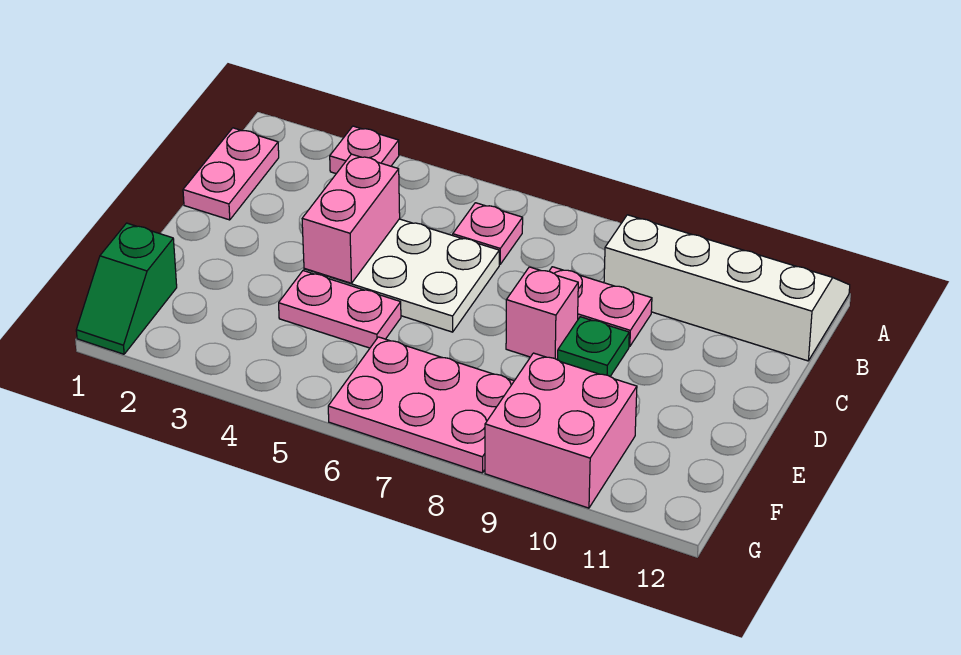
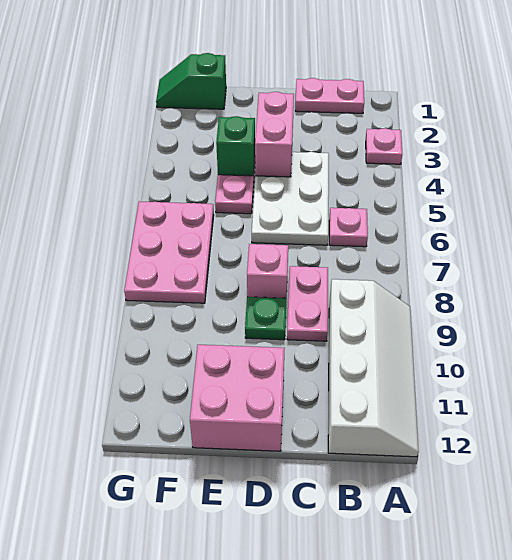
pink 1x2 brick [302,154,400,283] -> pink 1x2 brick turned to [255,92,294,177]
none -> green 1x1 brick [216,116,255,176]
pink 2x2 brick [485,353,637,508] -> pink 2x2 brick moved to [190,345,285,451]

